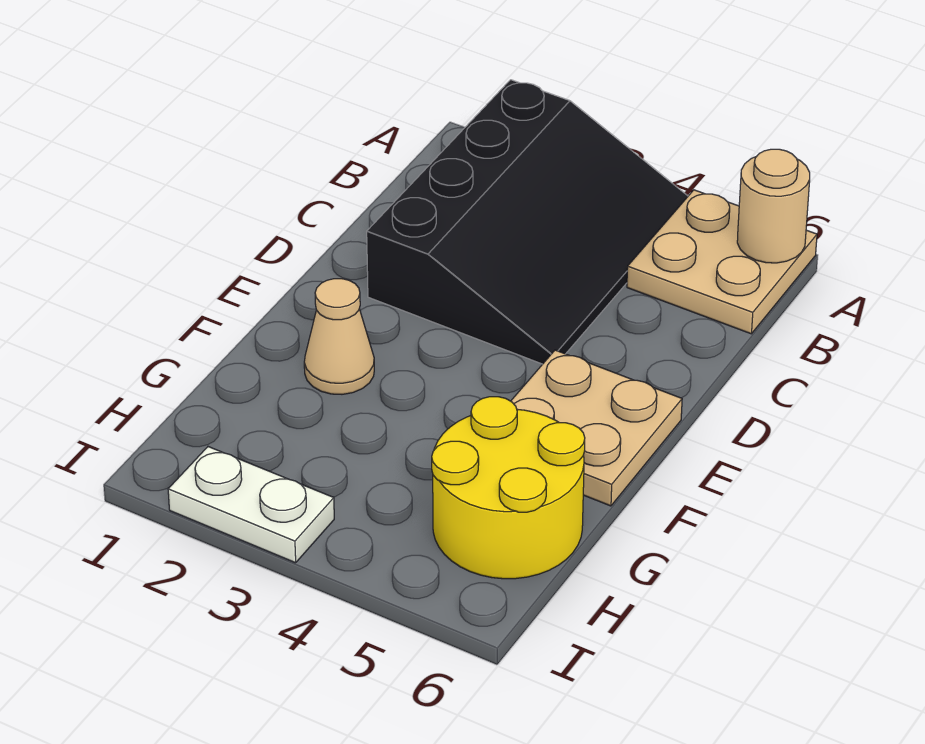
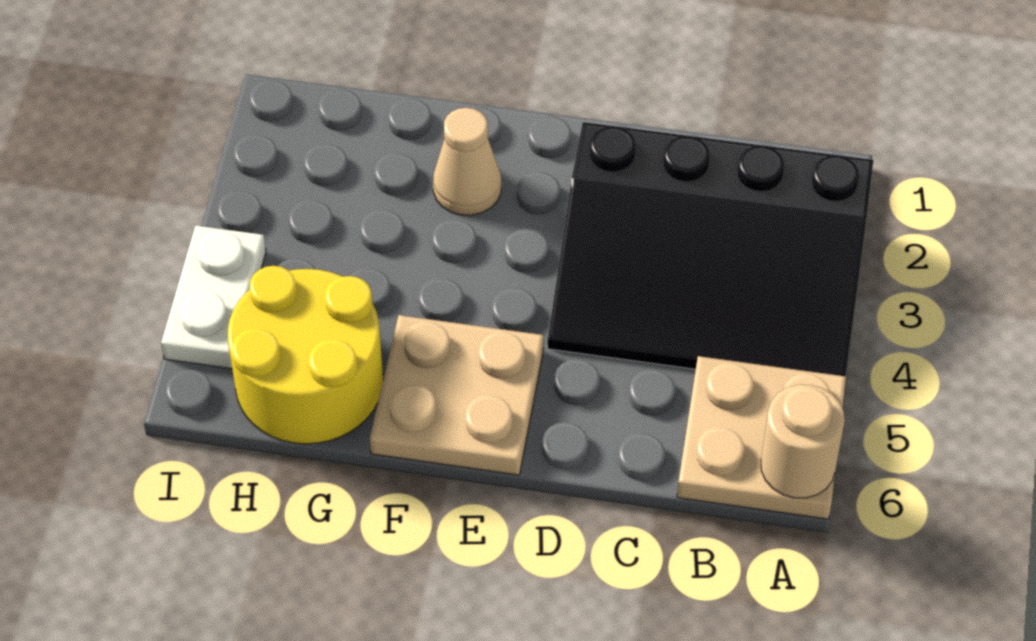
white 1x2 plate [168,447,334,563] -> white 1x2 plate moved to [161,226,266,369]

